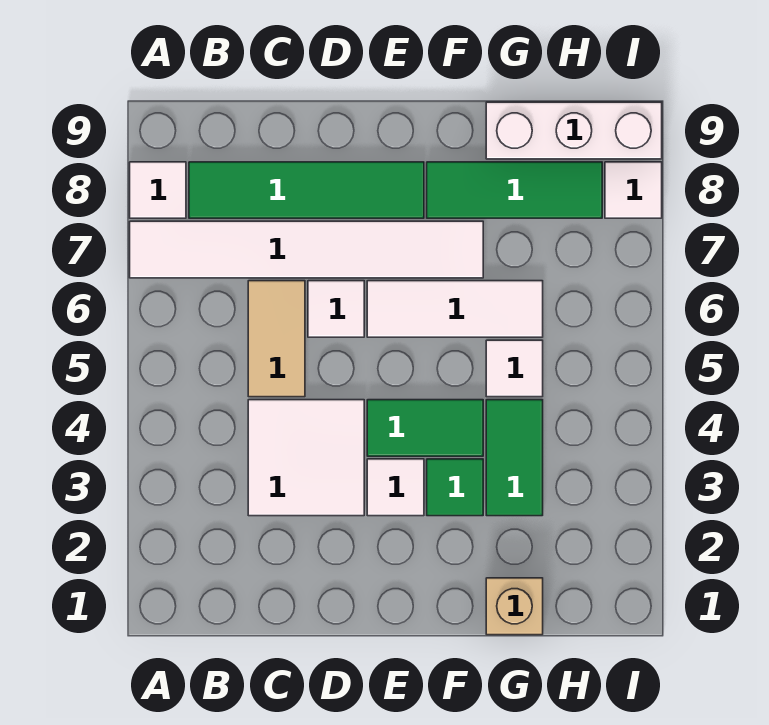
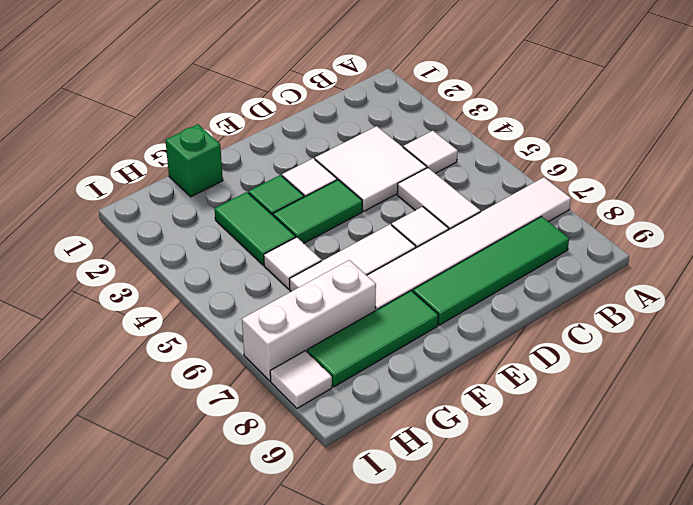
white 1x1 tile [130,162,186,218] -> white 1x1 tile moved to [403,131,458,173]
tan 1x2 tile [248,281,305,397] -> white 1x2 tile [397,168,481,230]
tan 1x1 brick [486,578,543,635] -> green 1x1 brick [165,124,223,197]
white 1x3 brick [486,102,662,159] -> white 1x3 brick moved to [242,260,376,381]

